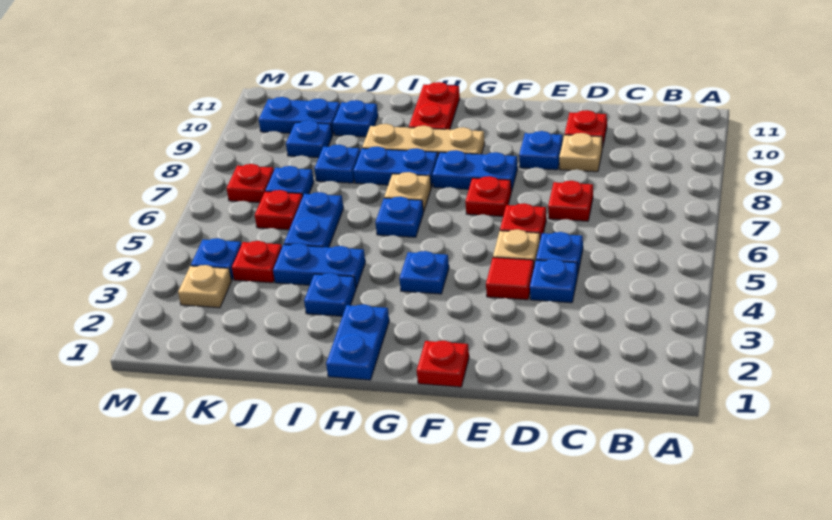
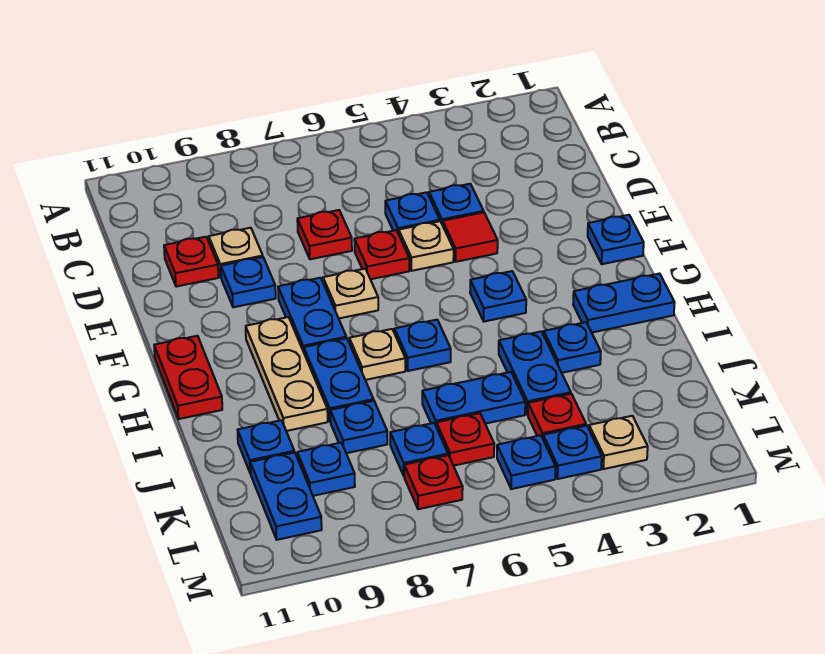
red 1x1 plate [417,341,469,387] -> blue 1x1 plate [588,215,644,264]
red 1x1 plate [465,176,511,216] -> tan 1x1 plate [323,269,378,318]
red 1x2 plate [409,82,460,130] -> red 1x2 plate turned to [154,336,222,419]
none -> blue 1x1 plate [497,435,556,489]

